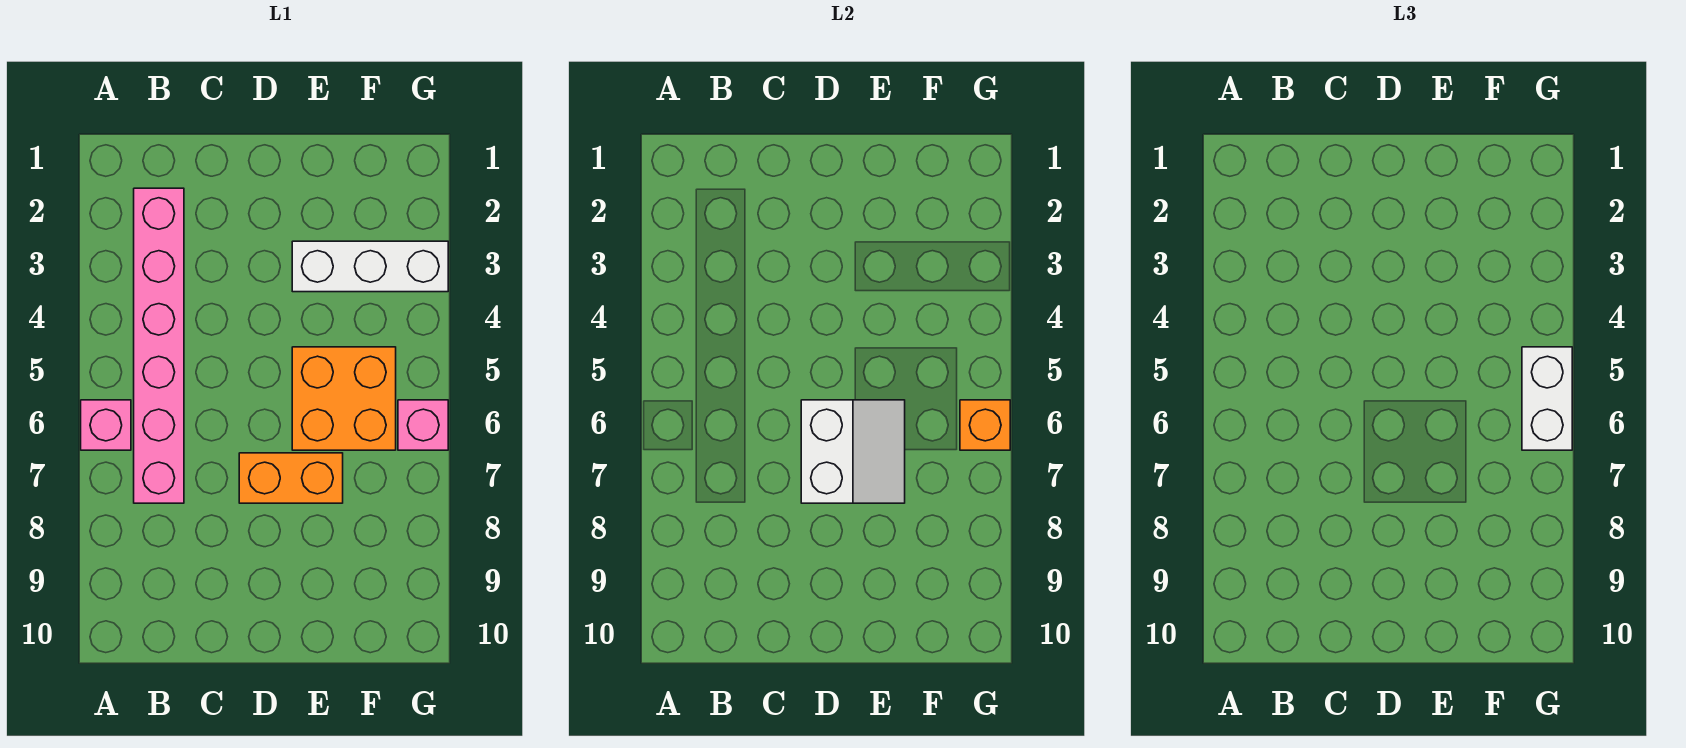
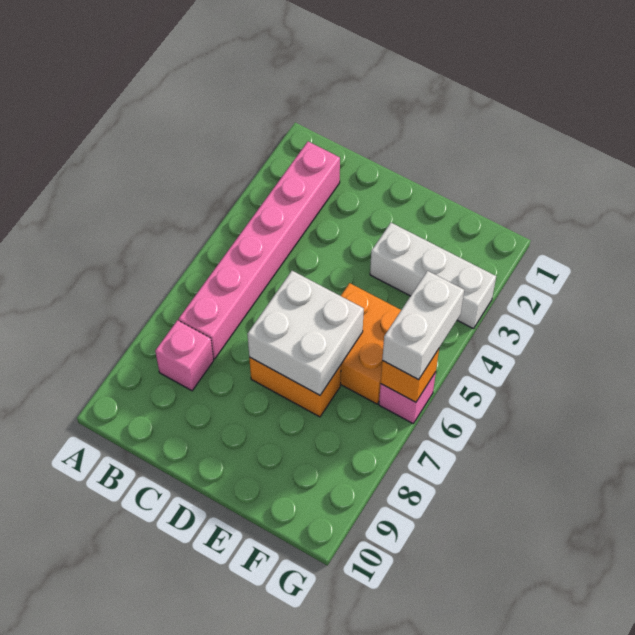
pink 1x1 brick [81,400,131,450] -> pink 1x1 brick moved to [155,320,214,391]
white 2x2 slope [801,400,905,503] -> white 2x2 brick [248,271,364,395]

